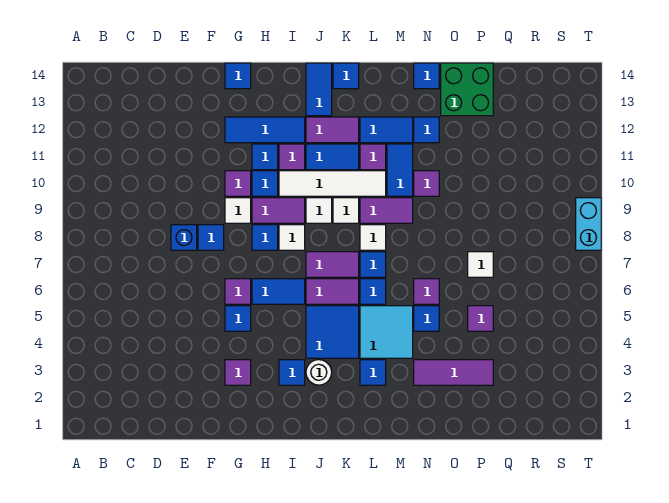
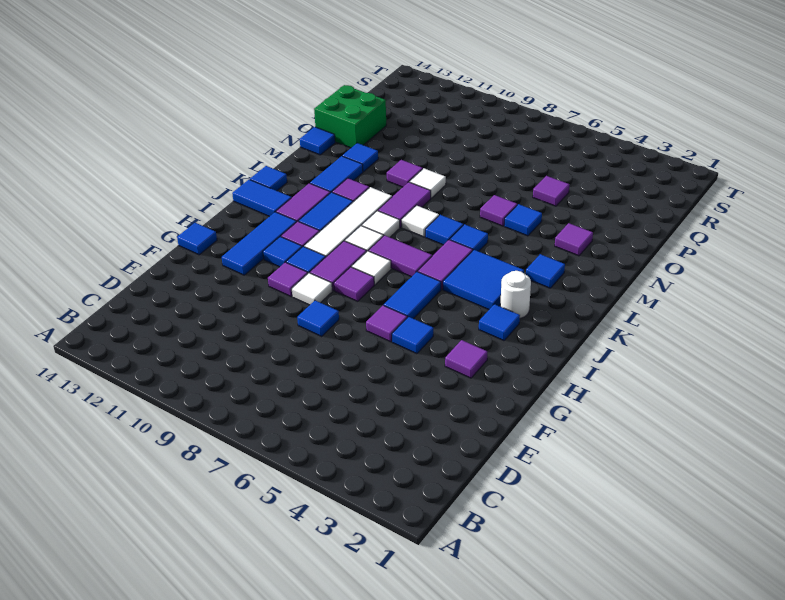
blue 1x1 brick [171,225,197,250] -> none
blue 1x1 tile [252,225,278,250] -> purple 1x1 tile [334,267,374,301]
purple 1x2 tile [306,252,359,277] -> purple 1x2 tile turned to [369,235,432,277]
cyan 2x2 tile [360,306,413,358] -> none
blue 1x2 tile [387,144,413,196] -> none
purple 1x3 tile [414,360,493,385] -> purple 1x1 tile [555,223,593,256]
white 1x1 tile [468,252,493,277] -> white 1x1 tile moved to [409,168,446,198]
cyan 1x2 brick [576,198,601,250] -> none

